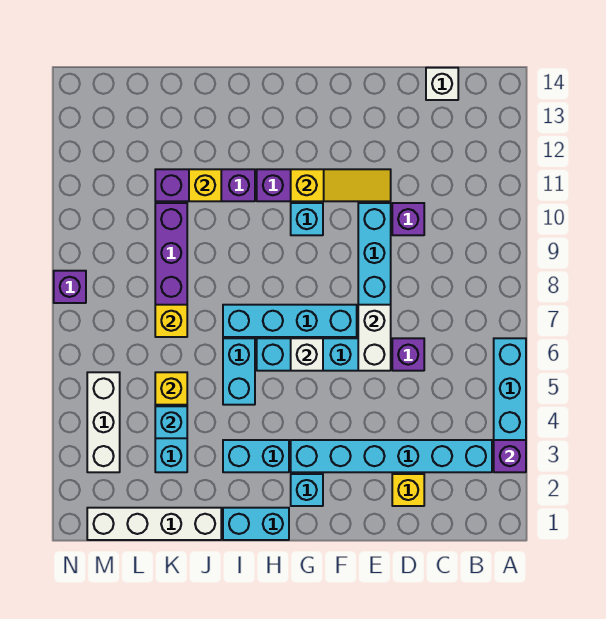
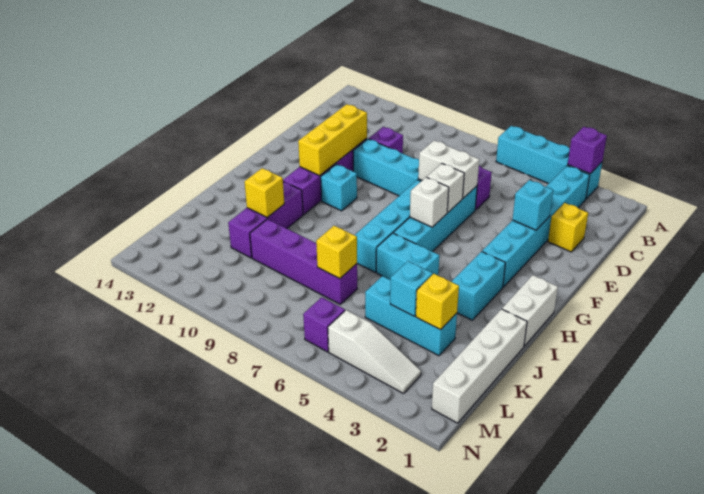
white 1x1 brick [426,68,458,100] -> white 1x1 brick moved to [427,164,464,213]
yellow 1x3 slope [291,169,391,201] -> yellow 1x3 brick [298,104,367,176]
cyan 1x1 brick [291,474,323,506] -> cyan 1x1 brick moved to [512,180,553,230]
cyan 1x2 brick [223,508,289,540] -> white 1x2 brick [502,275,558,346]
yellow 1x1 brick [155,372,187,405] -> yellow 1x1 brick moved to [416,274,459,330]
white 1x3 brick [87,372,120,472] -> white 1x3 slope [328,310,421,393]
purple 1x1 brick [54,271,86,303] -> purple 1x1 brick moved to [303,297,345,352]

